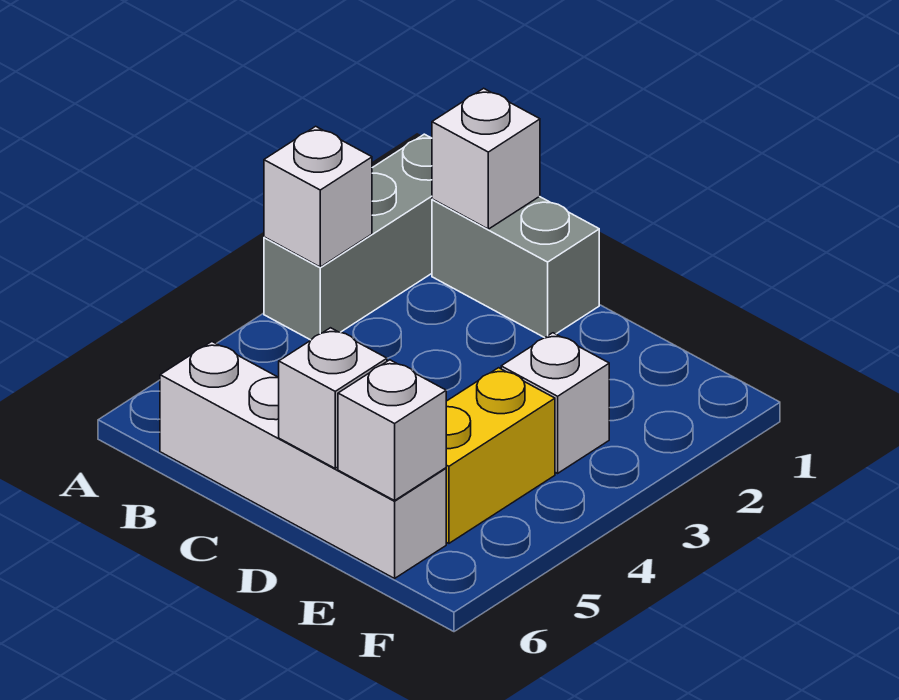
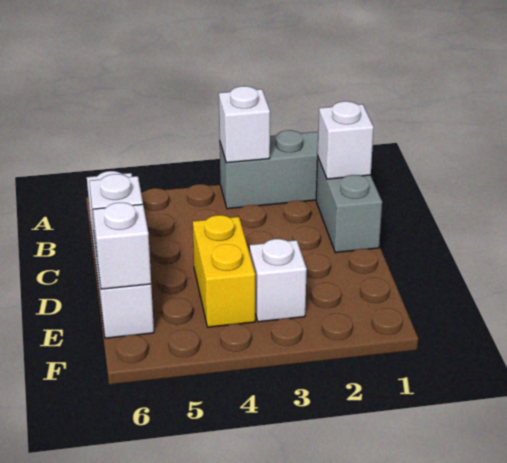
yellow 1x2 brick [446,368,555,543] -> yellow 1x2 brick turned to [193,215,255,327]

